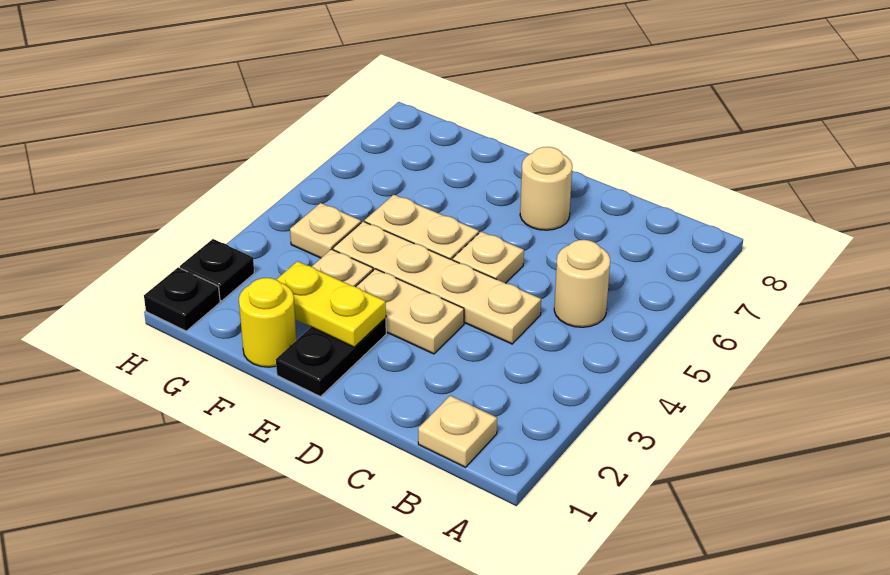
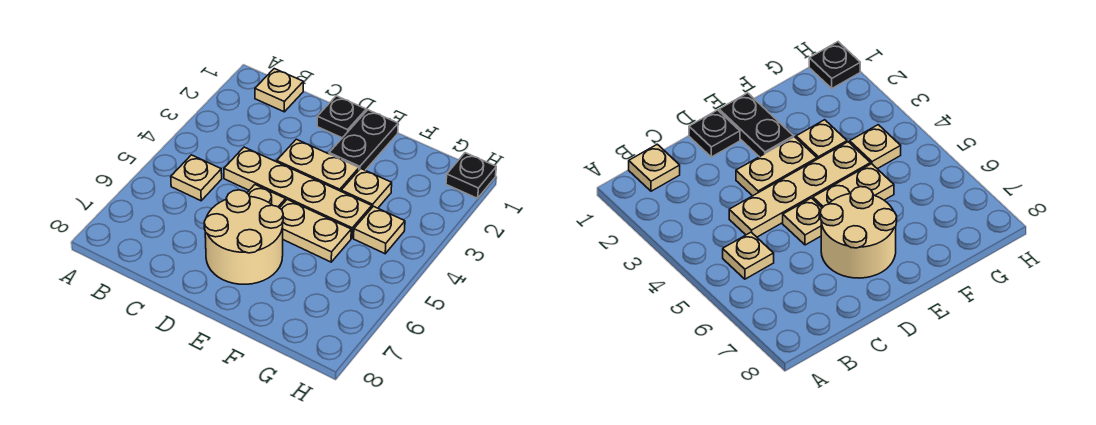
tan 1x1 round brick [554,240,610,327] -> tan 1x1 plate [171,155,222,201]
tan 1x1 round brick [520,147,572,230] -> tan 2x2 round brick [204,190,283,284]
yellow 1x2 plate [276,261,386,347] -> none
yellow 1x1 round brick [239,278,296,367] -> none
black 1x1 plate [180,239,254,301] -> black 1x1 plate moved to [317,96,366,138]

